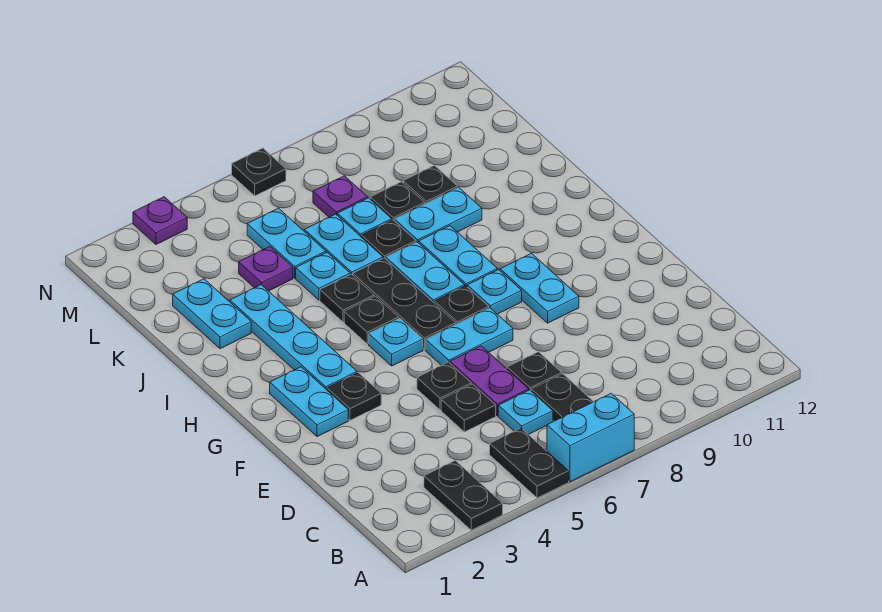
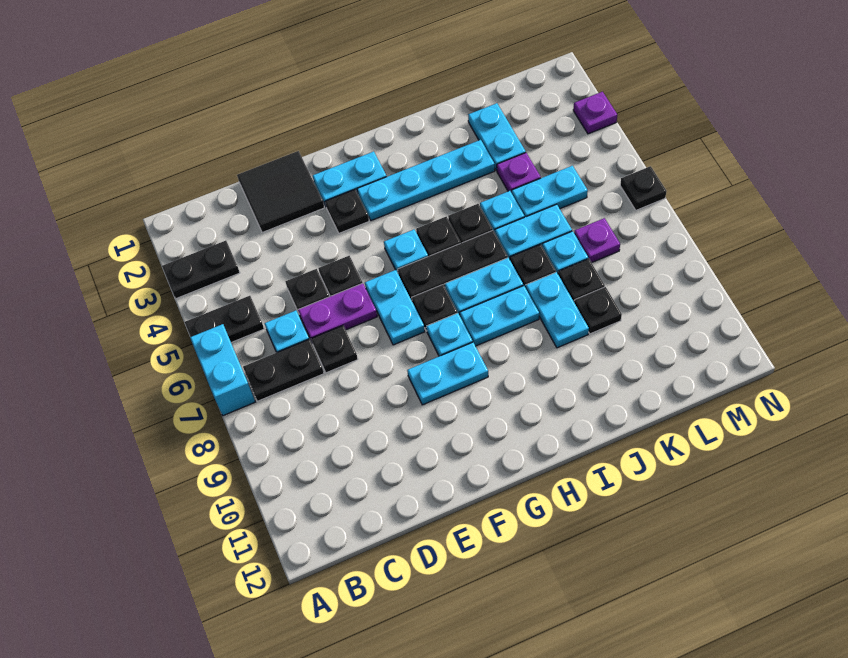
none -> black 2x2 tile [237,151,324,233]
cyan 1x2 plate [173,279,251,349] -> cyan 1x2 plate turned to [468,103,526,170]

